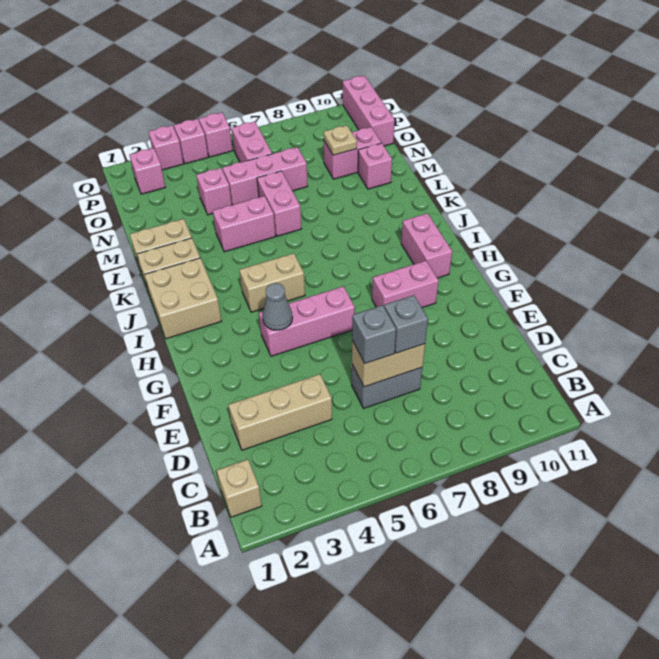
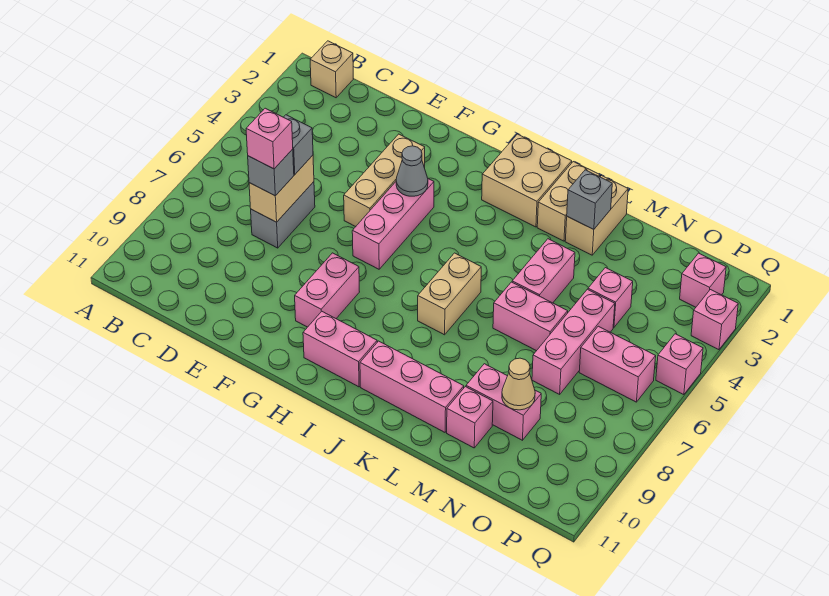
tan 1x3 brick [229,374,332,450] -> tan 1x3 brick moved to [344,134,425,227]
tan 1x2 brick [239,253,305,312] -> tan 1x2 brick moved to [418,253,481,335]
none -> grey 1x1 brick [567,170,612,230]
pink 1x2 brick [324,127,381,179] -> pink 1x2 brick turned to [466,364,541,440]
tan 1x1 plate [324,125,357,155] -> tan 1x1 cone [502,358,535,410]
pink 1x3 brick [343,76,395,146] -> pink 1x3 brick moved to [360,341,464,432]
pink 1x1 brick [174,119,208,164] -> pink 1x1 brick moved to [246,108,293,169]

